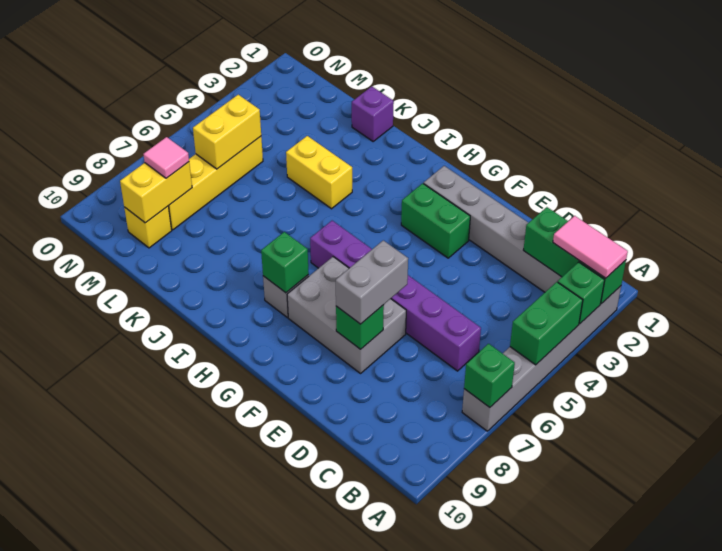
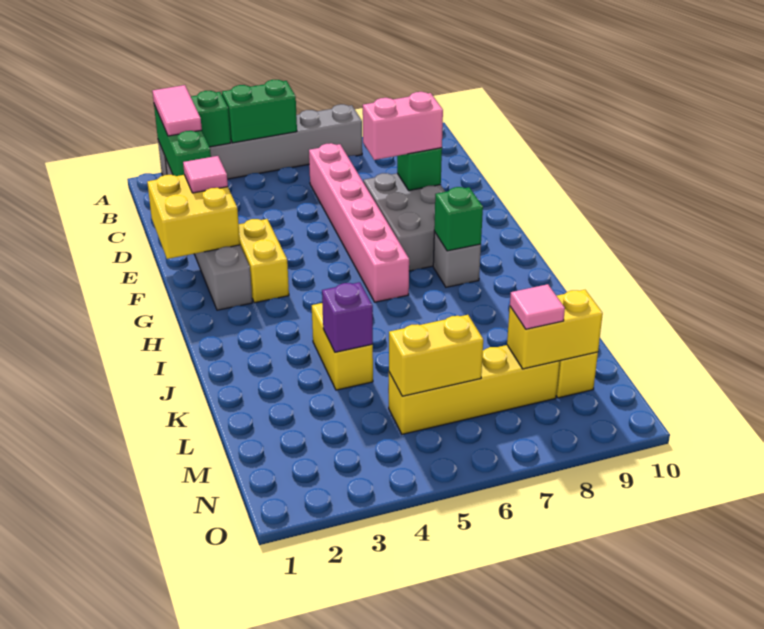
green 1x1 brick [464,344,515,407] -> none
purple 1x6 brick [310,221,481,371] -> pink 1x6 brick [309,143,409,302]
none -> yellow 2x2 brick [147,175,240,259]
none -> pink 1x1 tile [183,156,228,193]
grey 1x2 brick [336,240,408,324] -> pink 1x2 brick [363,92,443,160]
green 1x2 brick [401,183,470,258] -> yellow 1x2 brick [239,219,289,303]
purple 1x1 brick [352,87,394,141] -> purple 1x1 brick moved to [322,282,373,352]

